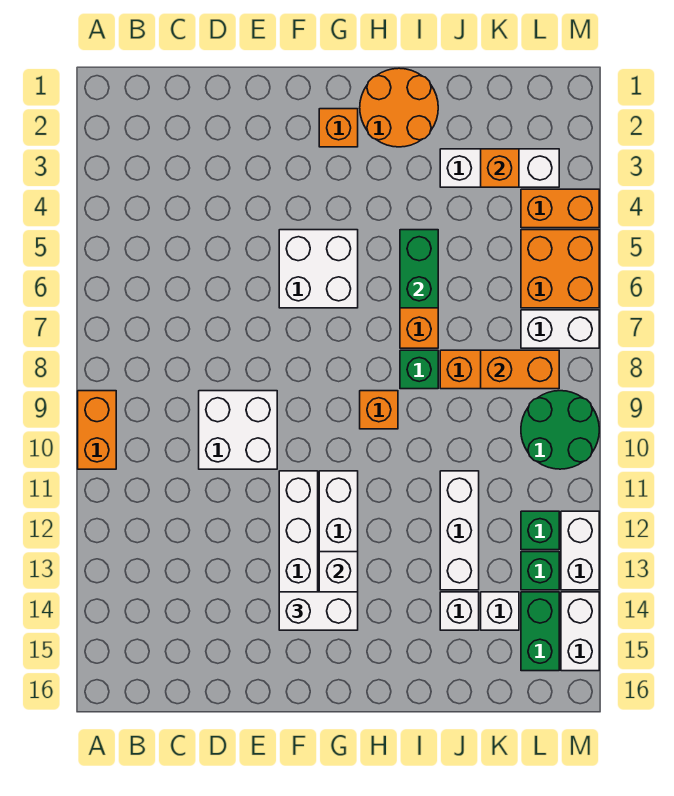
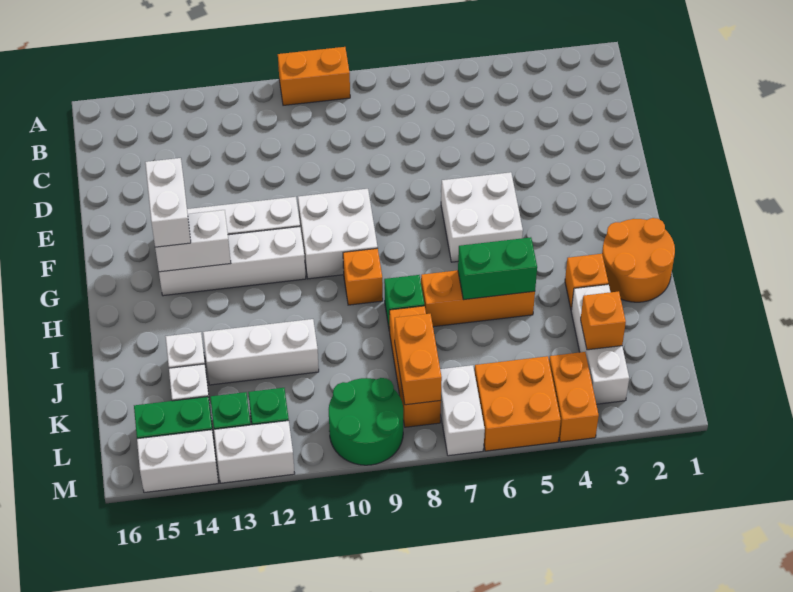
white 2x2 brick [199,391,277,469] -> white 2x2 brick moved to [298,189,378,279]
orange 1x1 brick [319,109,358,147] -> orange 1x1 brick moved to [565,254,608,310]

